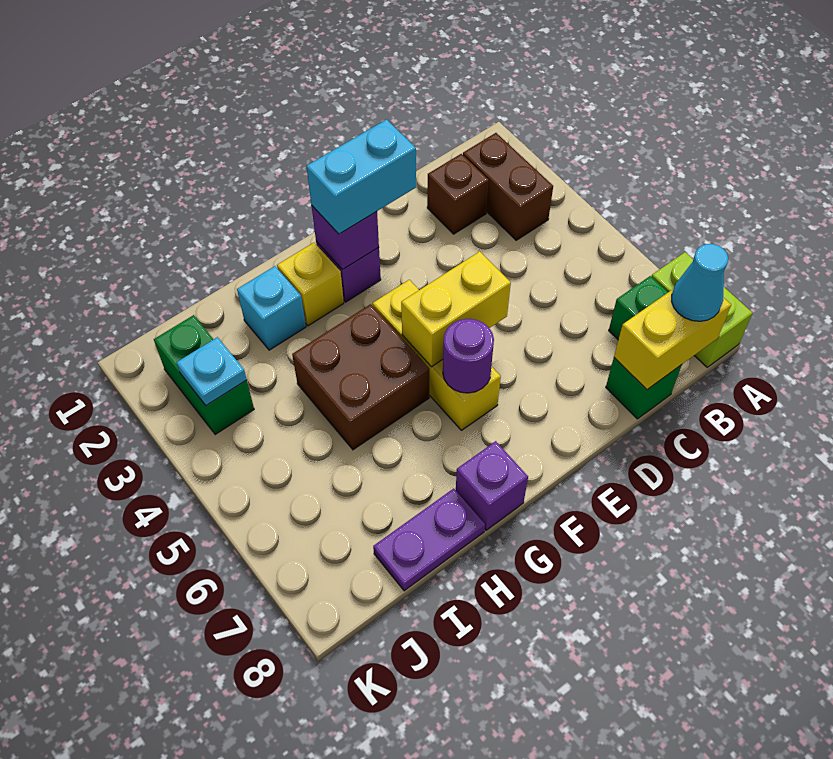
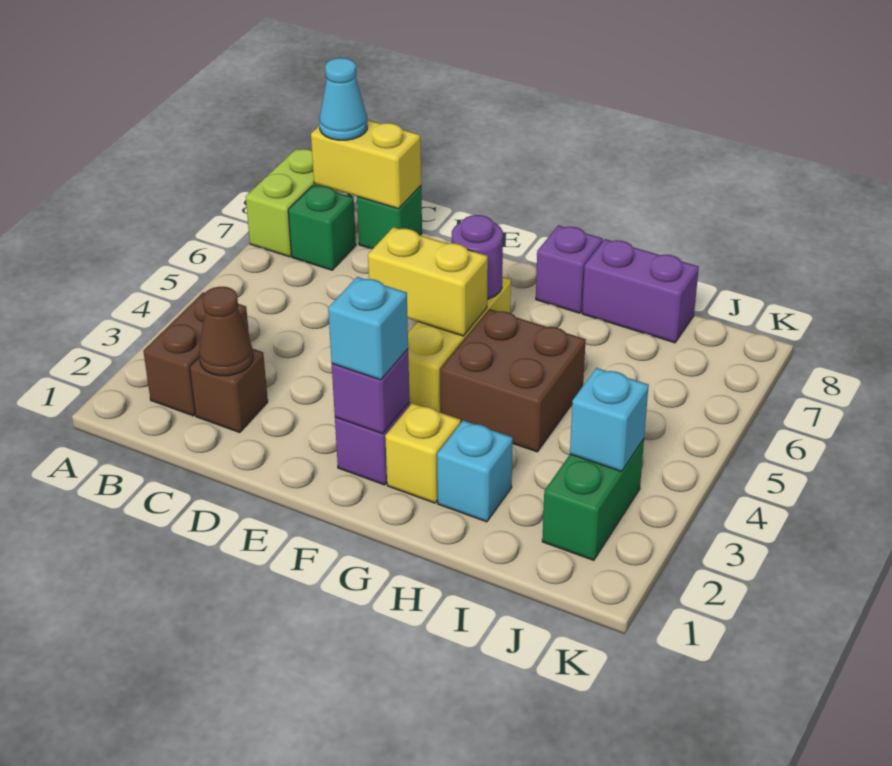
none -> brown 1x1 cone [199,287,253,376]
cyan 1x2 brick [306,119,416,234] -> cyan 1x1 brick [328,277,408,380]
purple 1x2 plate [373,489,485,591] -> purple 1x2 brick [582,239,699,343]
cyan 1x1 plate [176,337,247,405] -> cyan 1x1 brick [570,368,649,472]

